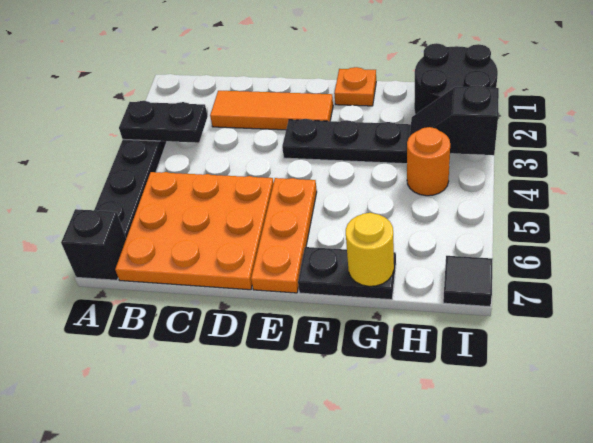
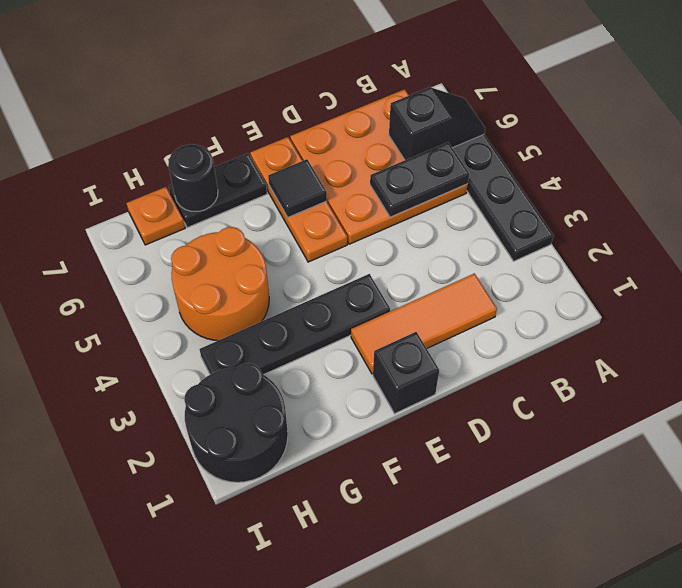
black 1x2 plate [119,101,208,143] -> black 1x2 plate moved to [370,142,469,217]
black 1x1 brick [61,209,126,280] -> black 1x1 brick moved to [373,332,439,414]
orange 1x1 plate [334,67,376,106] -> orange 1x1 plate moved to [126,187,185,245]
yellow 1x1 round brick [346,213,394,286] -> black 1x1 round brick [168,144,218,211]
black 1x2 slope [410,85,499,155] -> black 1x2 slope moved to [389,87,485,160]
orange 1x1 round brick [407,127,450,196] -> orange 2x2 round brick [171,227,269,341]
black 1x1 tile [443,256,493,307] -> black 1x1 tile moved to [268,159,327,217]

